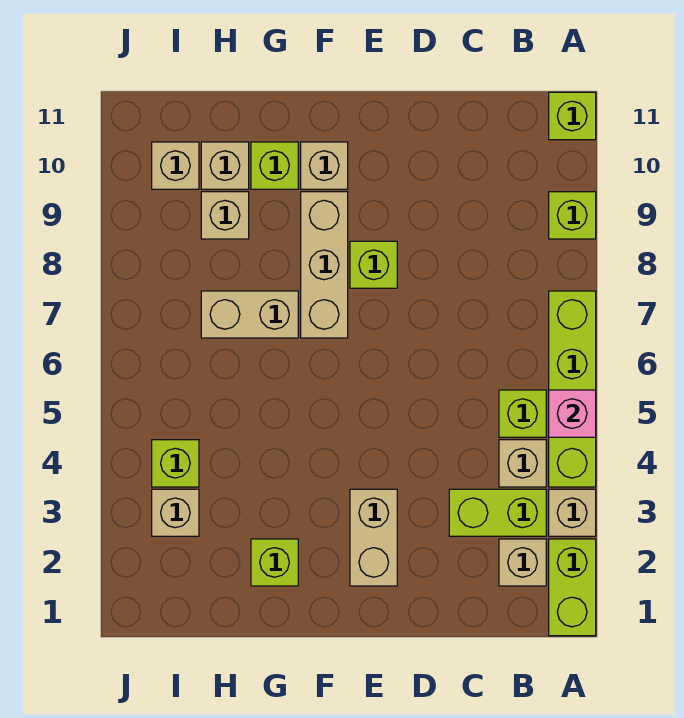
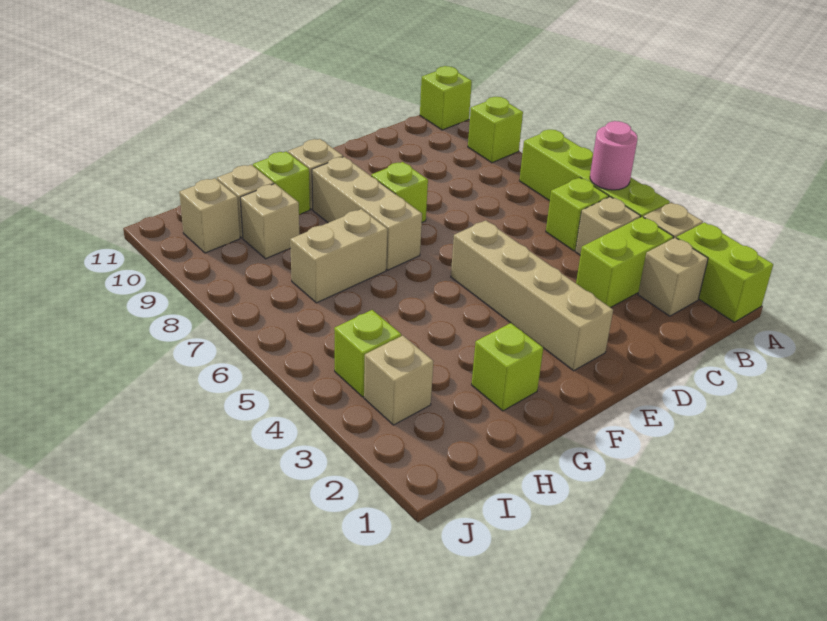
pink 1x1 brick [549,390,596,437] -> pink 1x1 round brick [590,121,637,190]
tan 1x2 brick [350,489,397,586] -> tan 1x4 brick [451,220,613,371]

